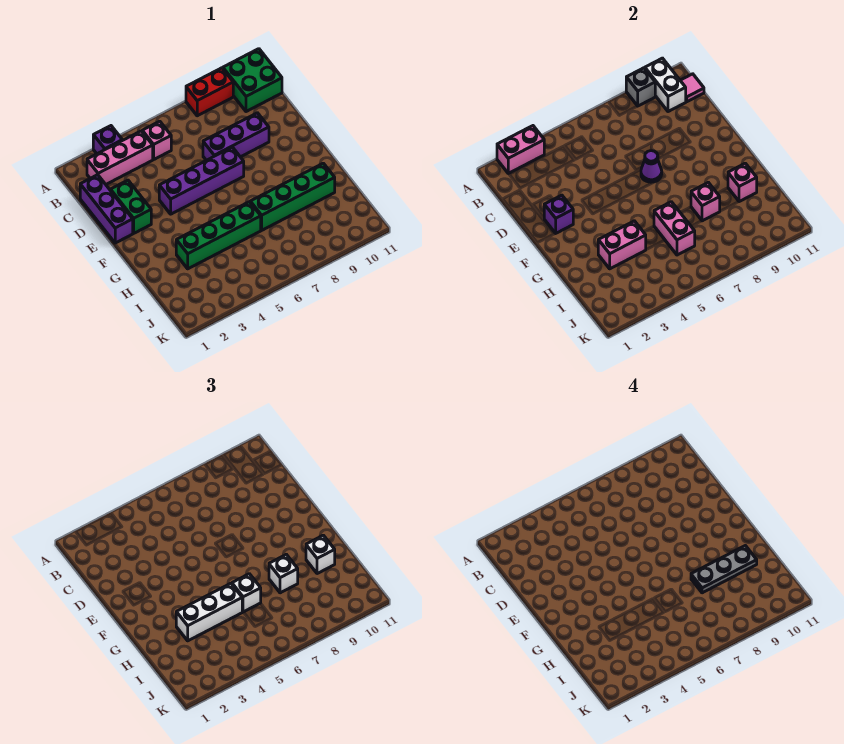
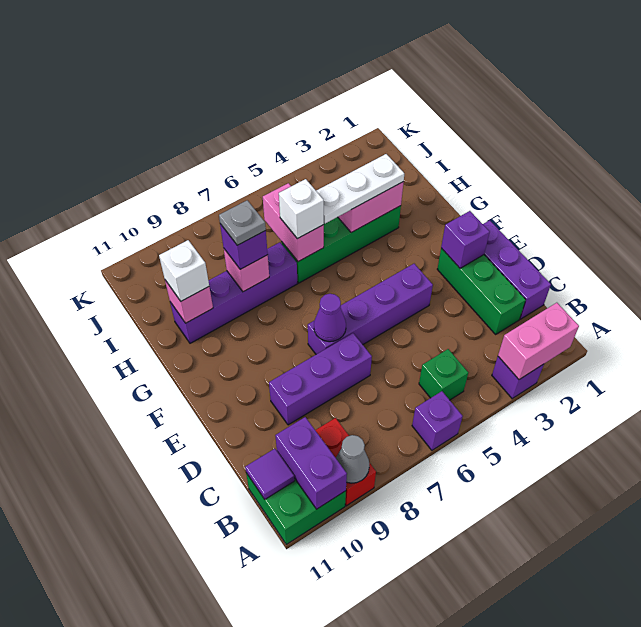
none -> purple 1x1 brick [412,391,463,450]
red 1x2 brick [186,68,233,116] -> red 1x2 brick turned to [315,418,376,506]
grey 1x1 brick [626,68,655,106] -> grey 1x1 cone [336,435,369,483]
white 1x2 brick [645,58,686,112] -> purple 1x2 brick [275,417,347,509]
pink 1x3 brick [87,131,153,184] -> none
pink 1x1 brick [142,121,171,159] -> green 1x1 brick [419,349,468,400]
pink 1x1 tile [680,74,704,102] -> purple 1x1 tile [245,449,294,499]
green 1x2 brick [111,180,151,233] -> green 1x3 brick [437,248,526,334]
white 1x3 brick [176,583,242,641] -> white 1x3 plate [316,154,404,224]
green 1x4 brick [250,163,335,230] -> purple 1x4 brick [170,242,297,343]
white 1x1 brick [269,554,298,593] -> purple 1x1 brick [220,224,268,269]
grey 1x3 plate [691,546,757,593] -> grey 1x1 plate [219,200,266,245]

